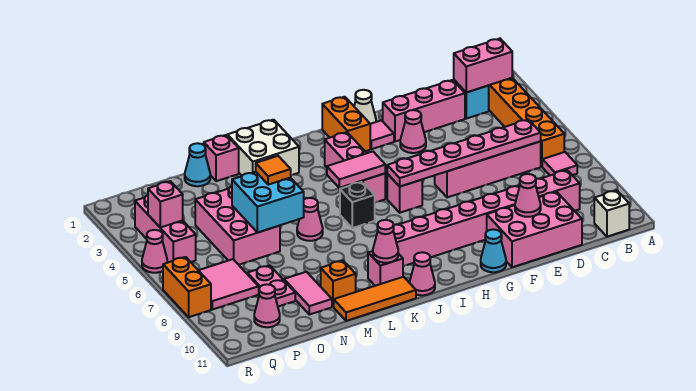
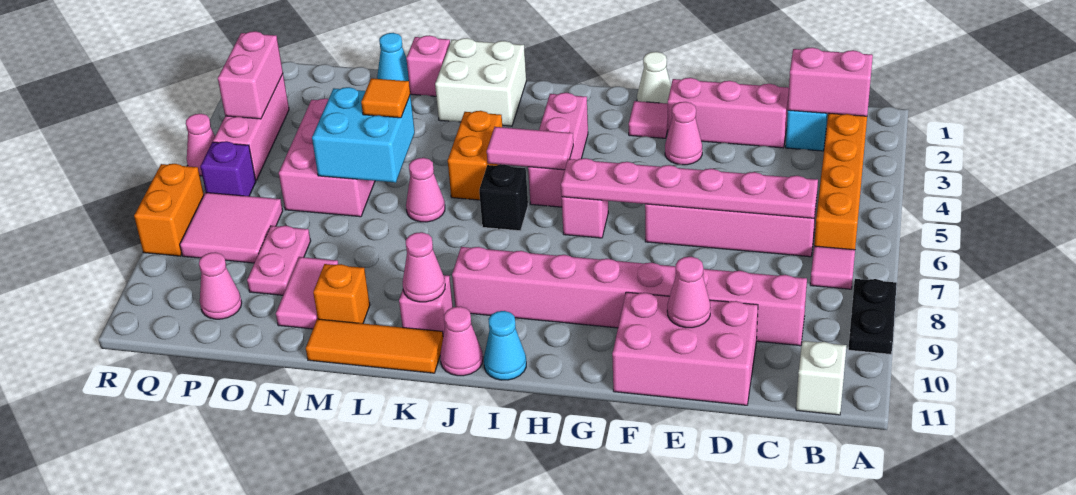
none -> black 1x2 plate [848,279,897,354]
cyan 1x1 cone [481,229,506,272] -> cyan 1x1 cone moved to [484,311,526,380]
orange 1x2 brick [322,97,370,151] -> orange 1x2 brick moved to [448,111,502,200]
pink 1x1 brick [148,181,183,228] -> pink 1x2 brick [218,31,283,119]
none -> purple 1x1 brick [200,141,256,196]

